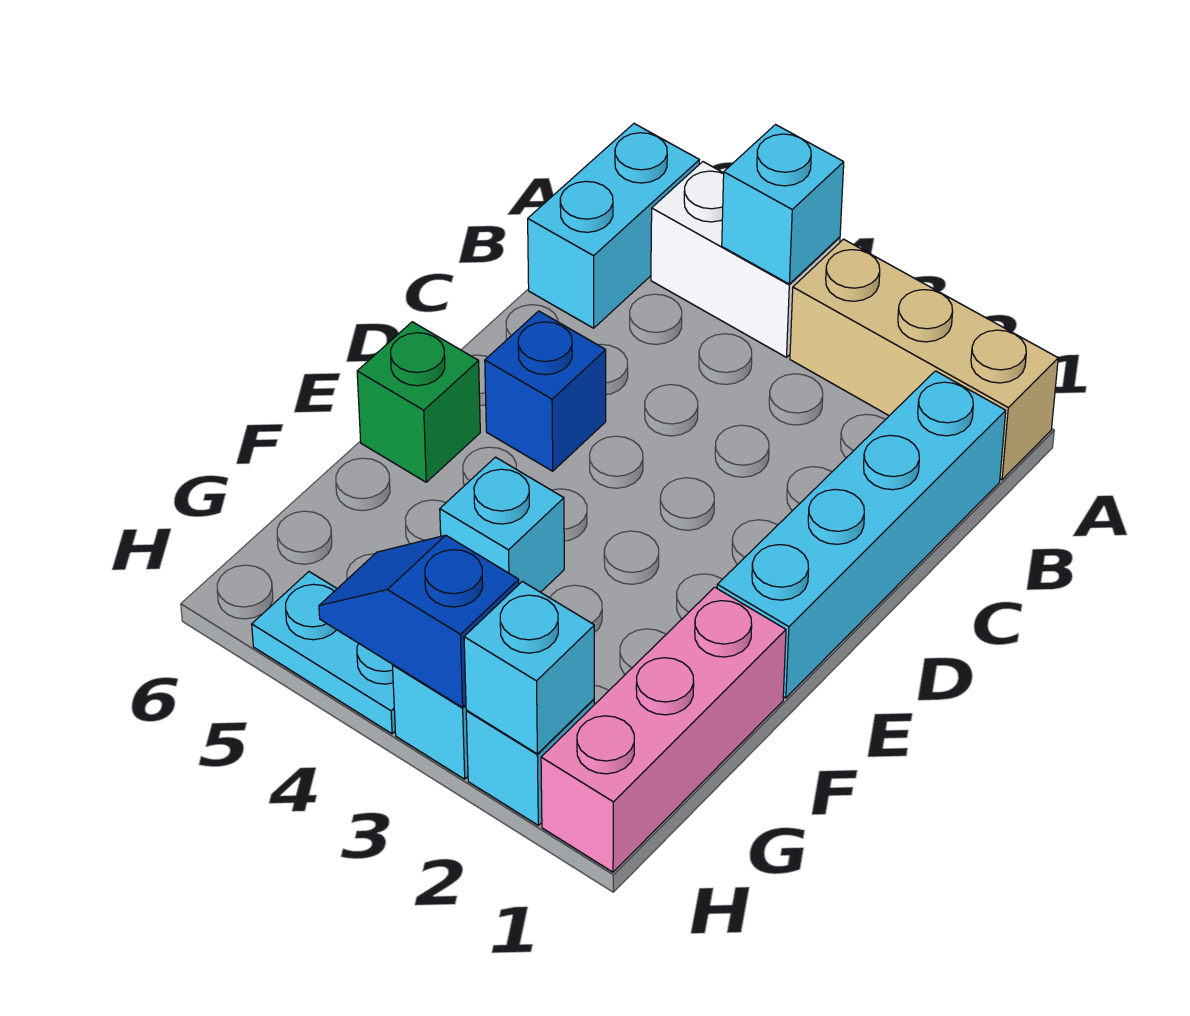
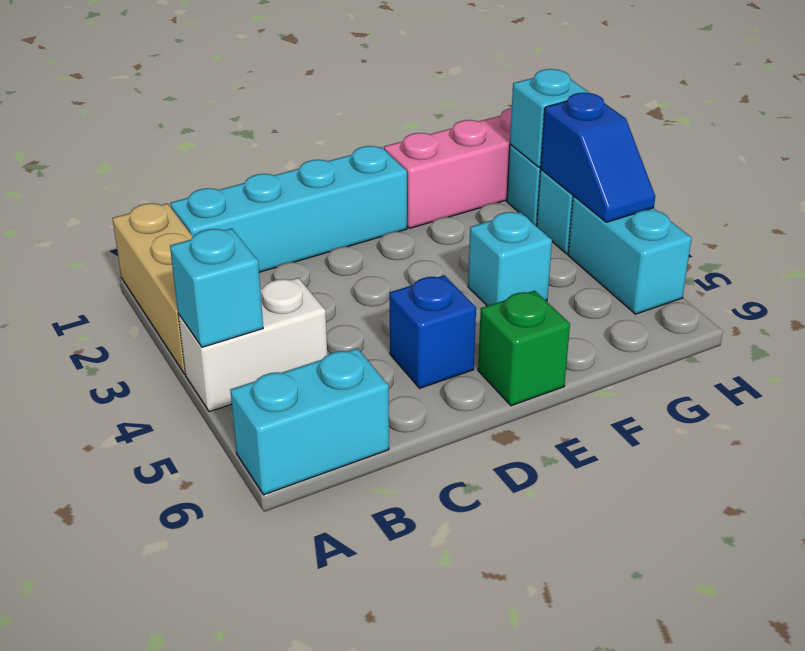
white 1x2 brick [651,162,840,357] -> white 1x2 brick turned to [178,278,327,412]
cyan 1x2 plate [252,572,395,734] -> cyan 1x2 brick [568,196,692,314]

